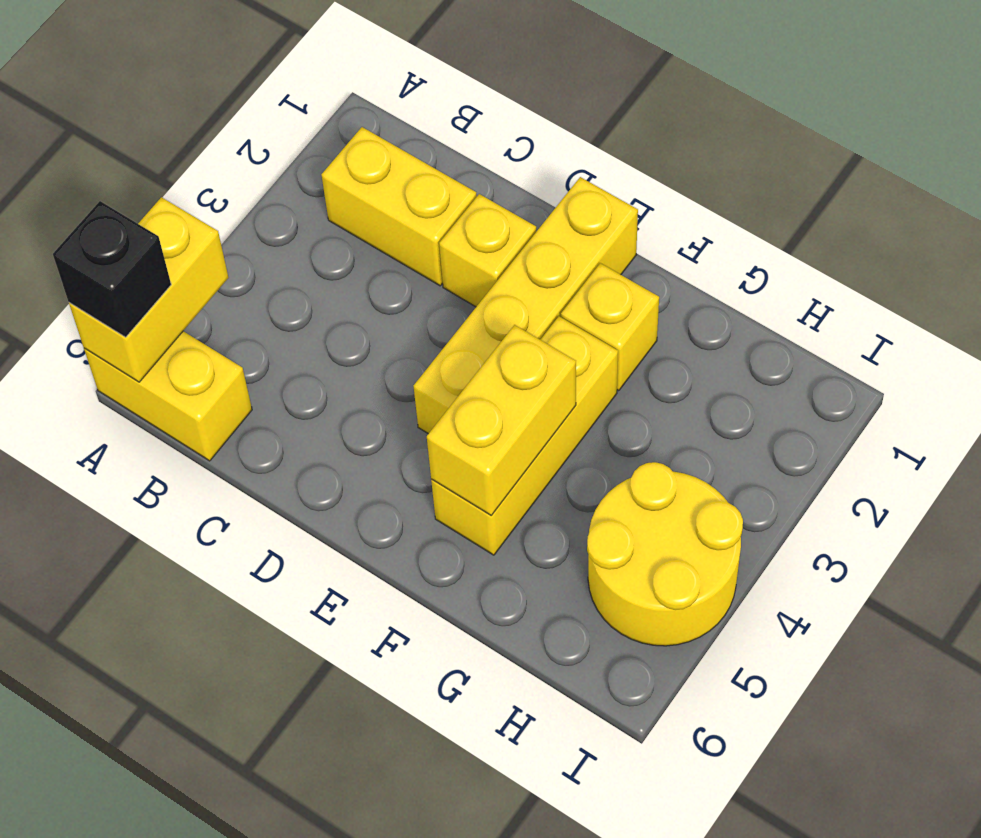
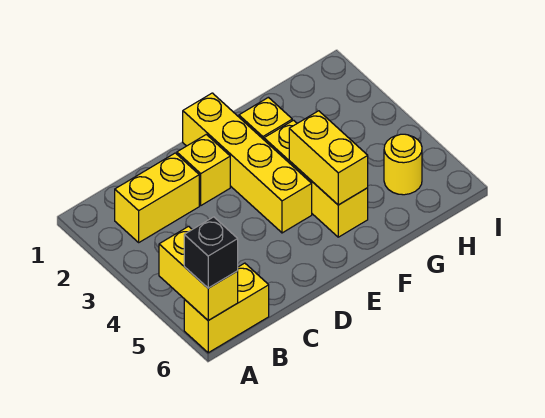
yellow 2x2 round brick [587,462,743,646] -> yellow 1x1 round brick [384,134,422,195]

